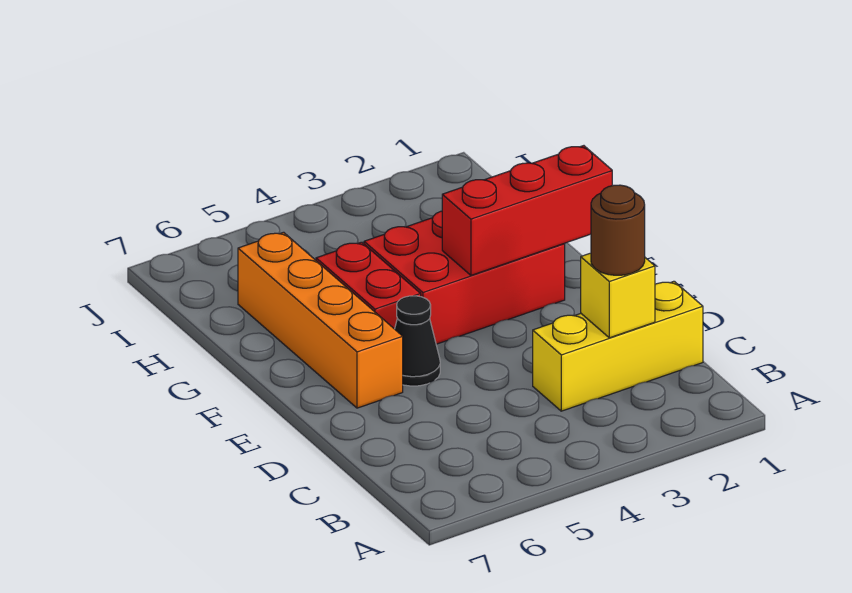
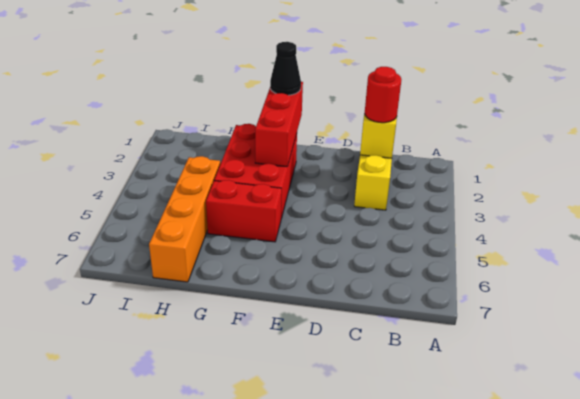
brown 1x1 round brick [591,185,645,275] -> red 1x1 round brick [365,67,401,123]
black 1x1 cone [395,296,440,386] -> black 1x1 cone moved to [270,42,301,95]
orange 1x4 brick [238,232,403,408] -> orange 1x4 brick turned to [149,156,220,282]

